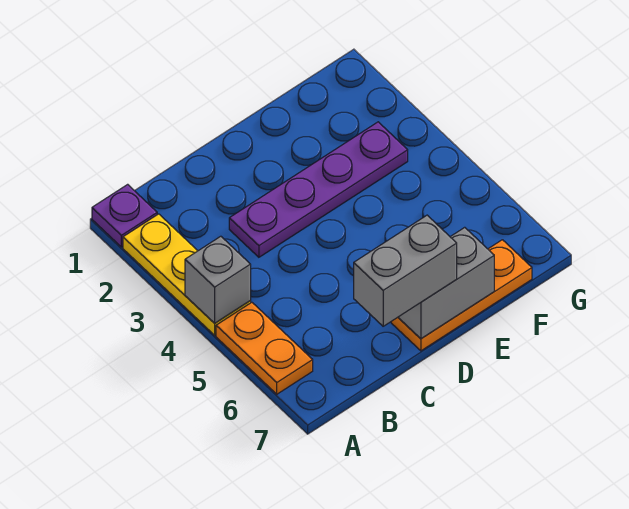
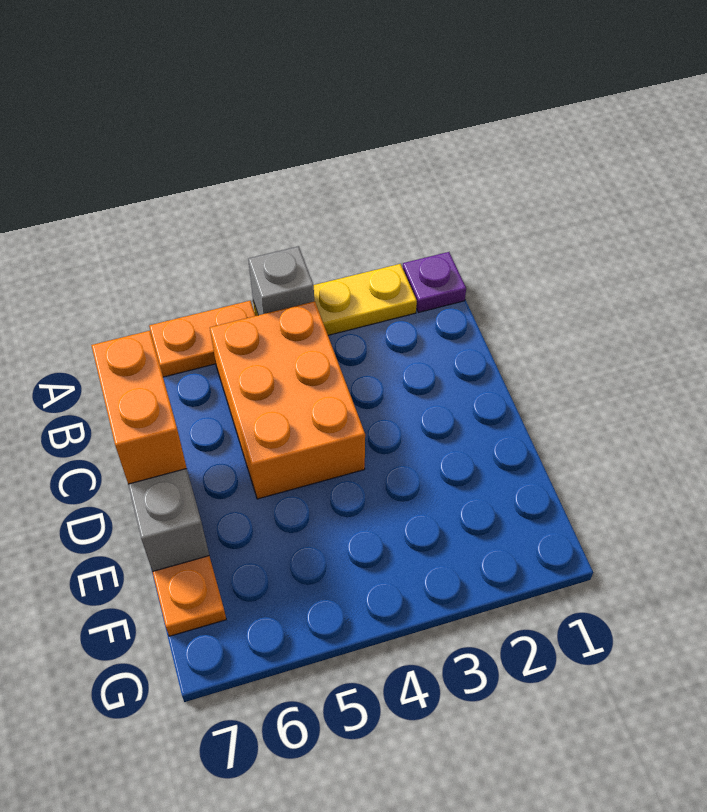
none -> orange 2x3 brick [210,301,365,499]
purple 1x4 plate [229,122,408,257] -> none
grey 1x2 brick [354,215,457,326] -> orange 1x2 brick [91,331,187,484]

